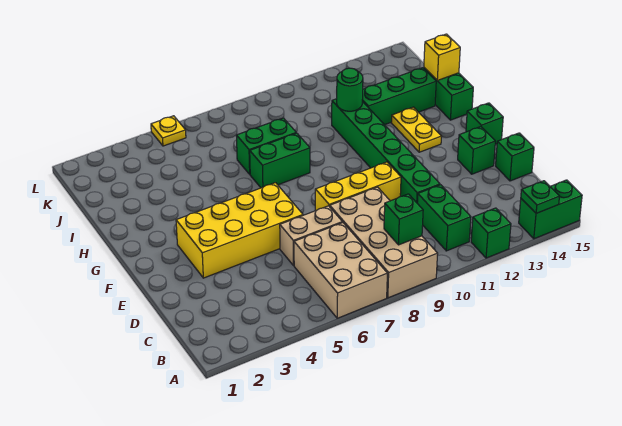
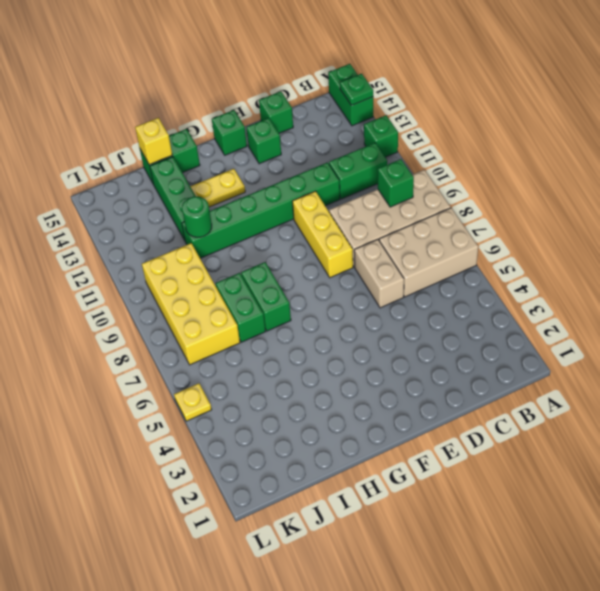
yellow 2x4 brick [176,183,303,278] -> yellow 2x4 brick moved to [142,243,240,365]

